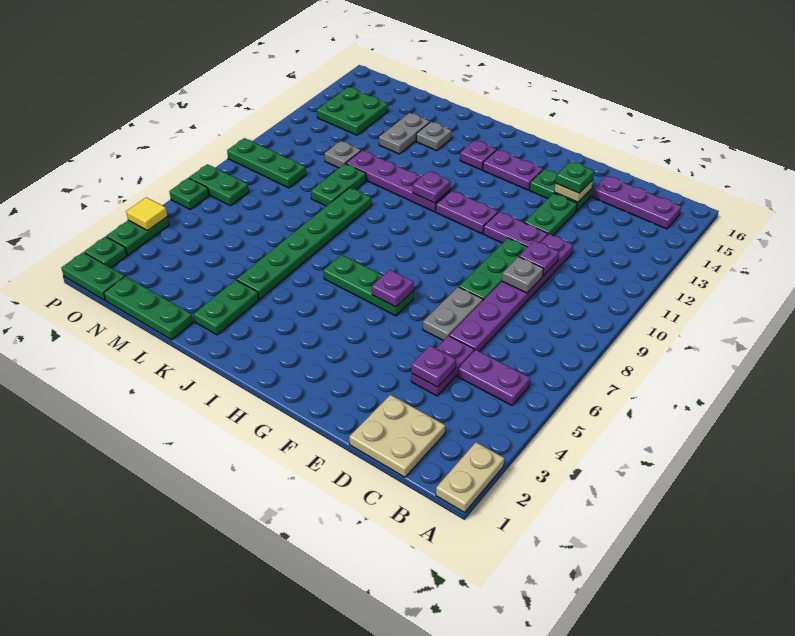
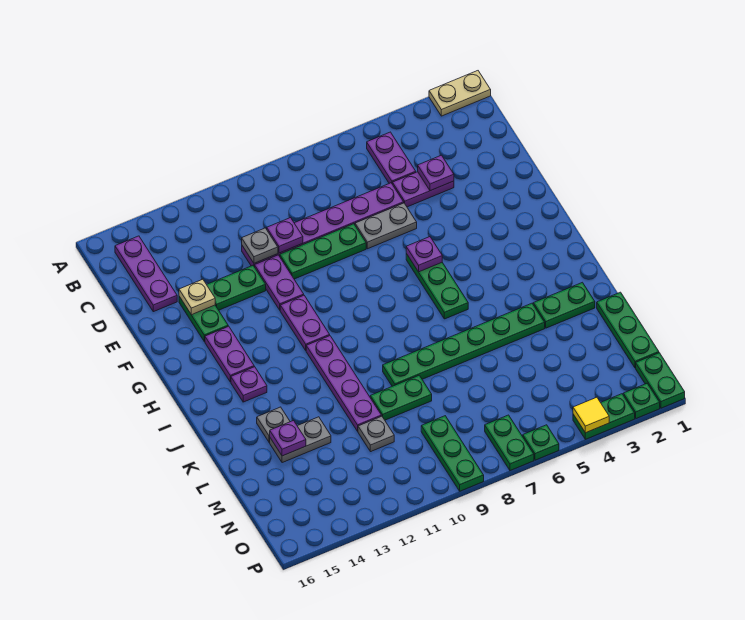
tan 2x2 plate [349,395,445,477] -> none
grey 1x1 plate [502,257,543,293] -> grey 1x1 plate moved to [242,228,278,263]
green 1x1 plate [556,161,594,193] -> none
purple 1x1 plate [413,171,451,203] -> purple 1x1 plate moved to [270,421,306,456]
green 2x2 plate [317,87,388,135] -> none

